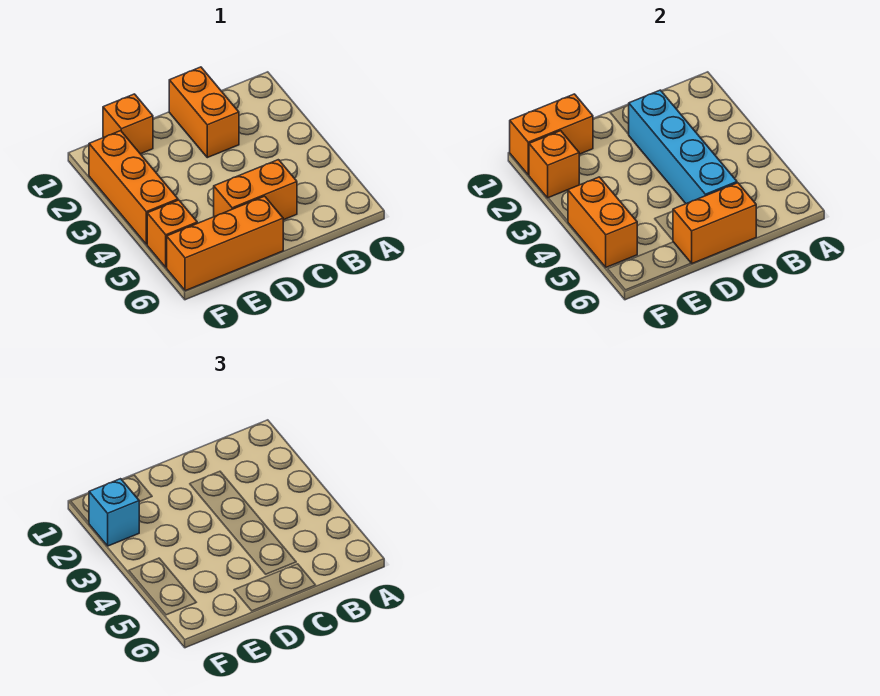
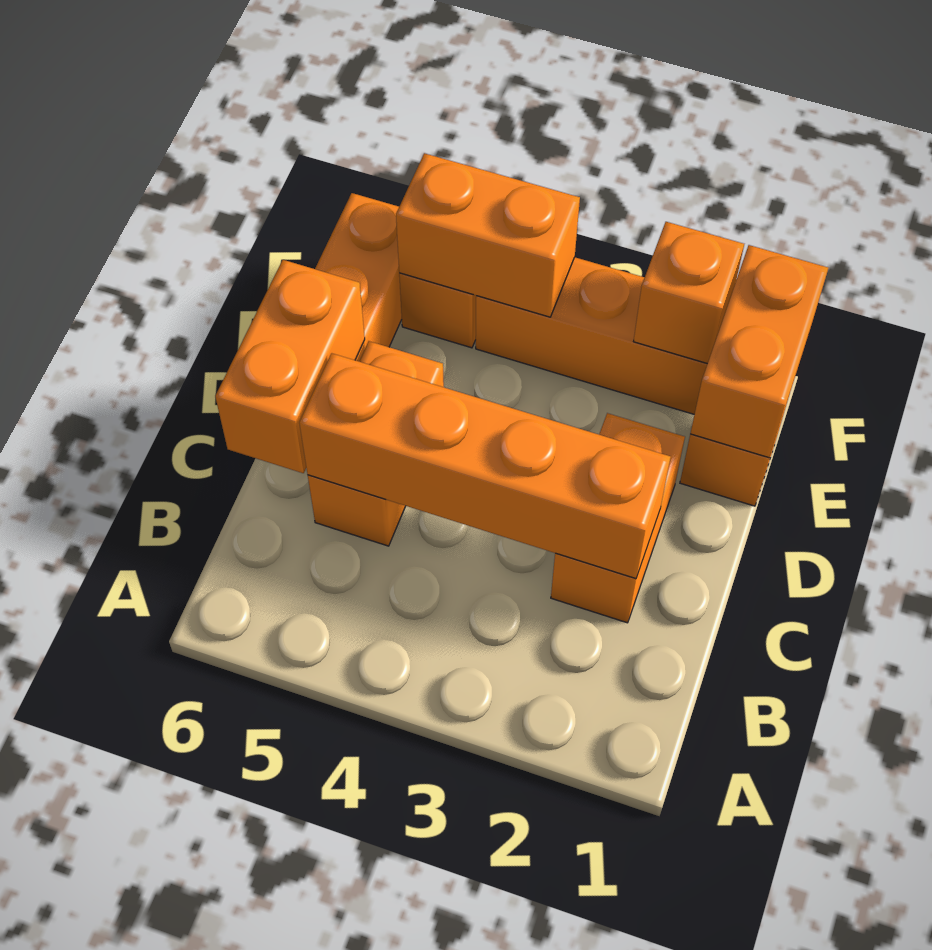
orange 1x2 brick [169,67,239,158] -> orange 1x2 brick turned to [551,413,685,623]
cyan 1x4 brick [629,90,737,204] -> orange 1x4 brick [299,353,671,579]
cyan 1x1 brick [89,479,140,546] -> none

